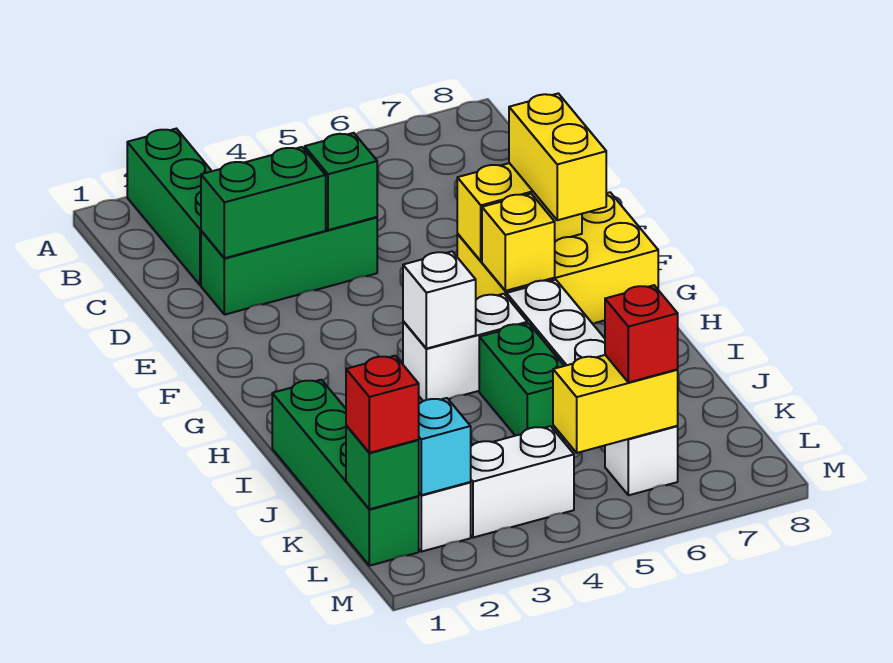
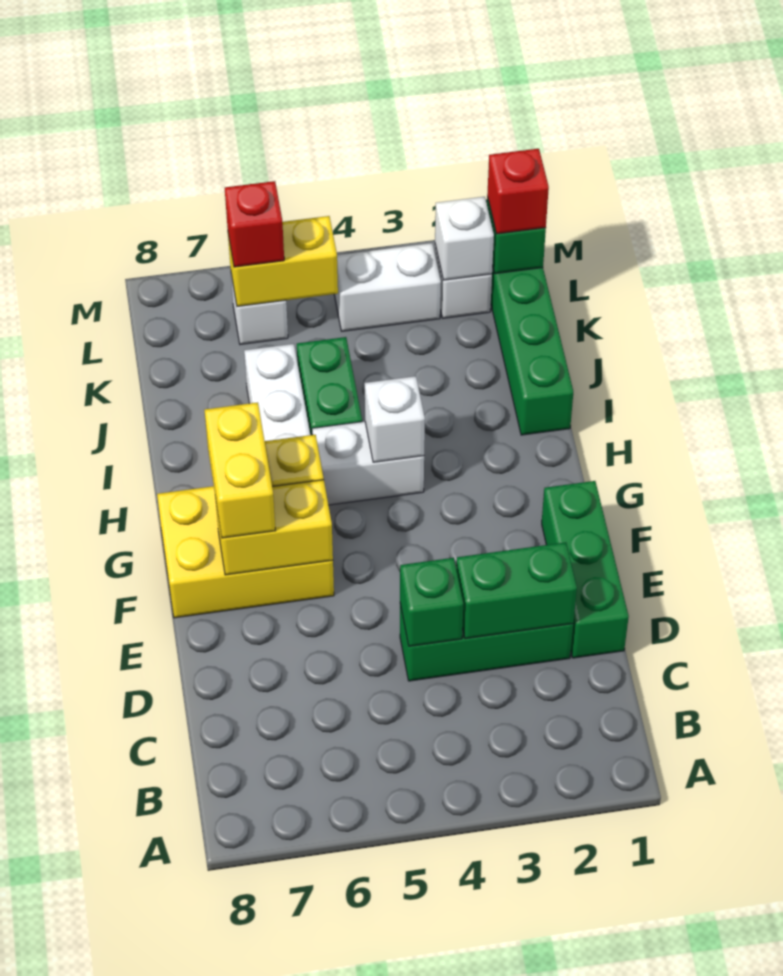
green 1x3 brick [127,129,211,285] -> green 1x3 brick moved to [542,481,629,658]
cyan 1x1 brick [419,398,471,495] -> white 1x1 brick [435,197,494,280]

